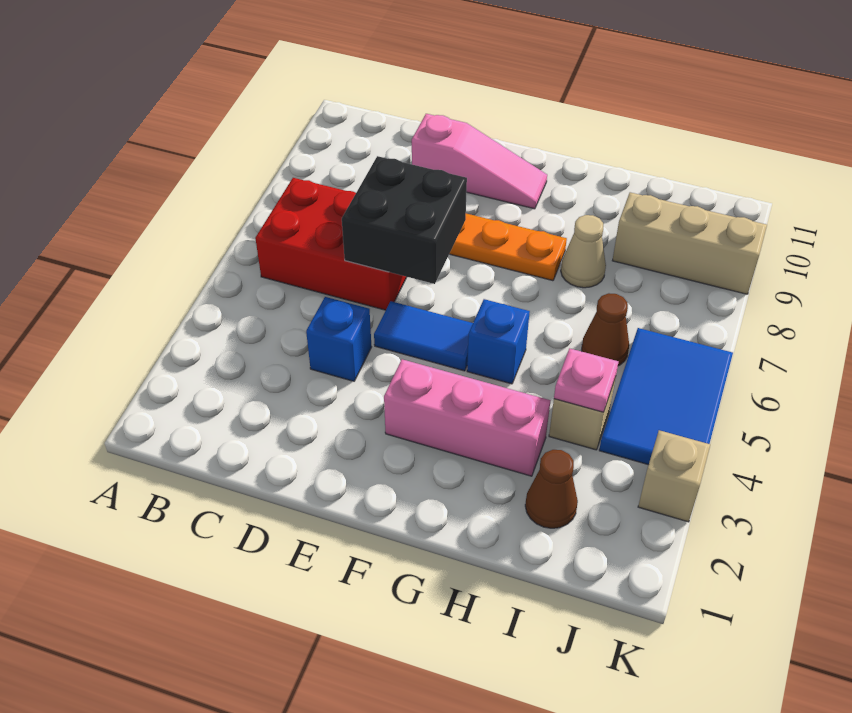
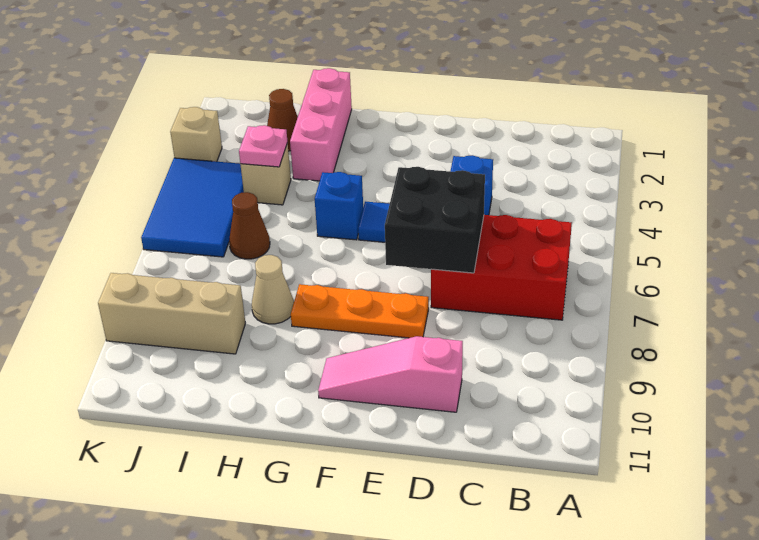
pink 1x3 brick [384,359,551,476] -> pink 1x3 brick turned to [290,68,352,181]

